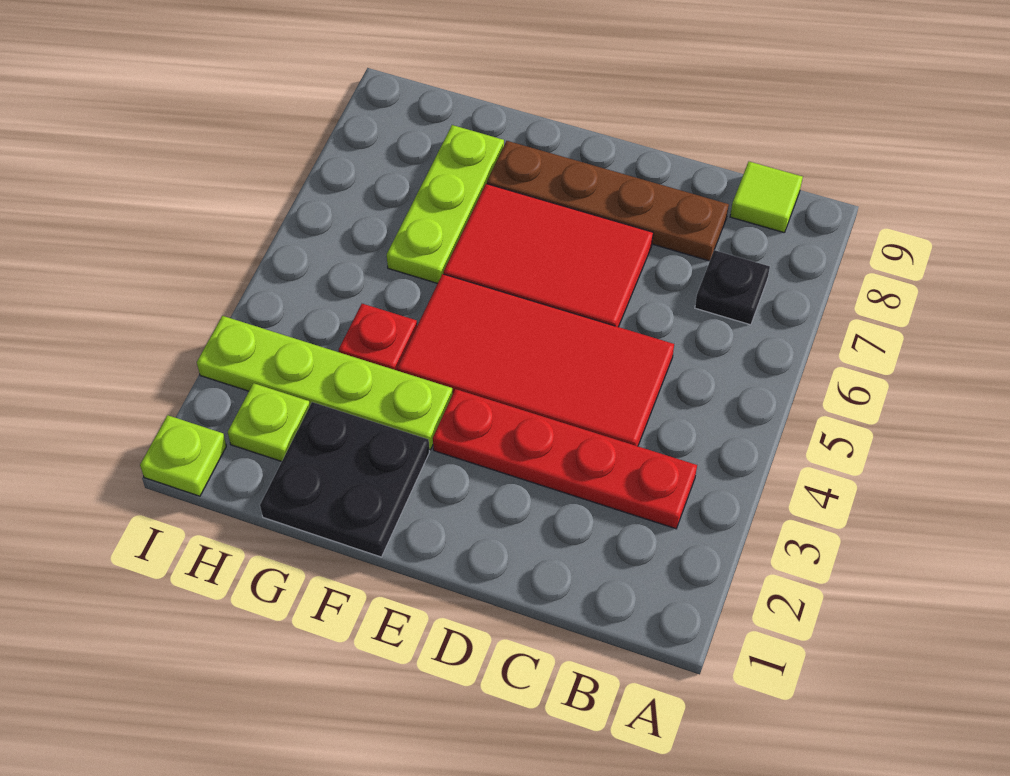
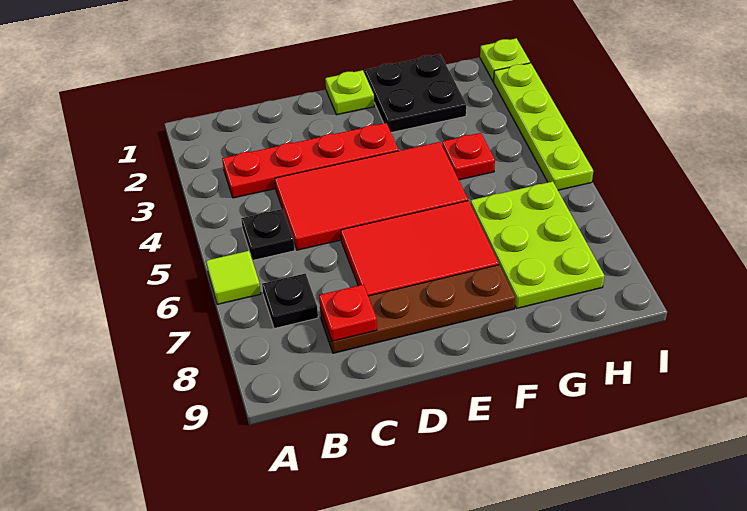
none -> black 1x1 plate [241,209,295,261]
lime 1x1 tile [730,162,803,233] -> lime 1x1 tile moved to [206,251,261,305]
none -> red 1x1 plate [319,285,377,341]
lime 1x4 plate [197,316,453,450] -> lime 1x4 plate turned to [494,63,593,190]
lime 1x3 plate [387,125,504,283] -> lime 2x3 plate [471,181,604,309]
lime 1x1 plate [228,383,310,462] -> lime 1x1 plate moved to [325,70,374,115]

